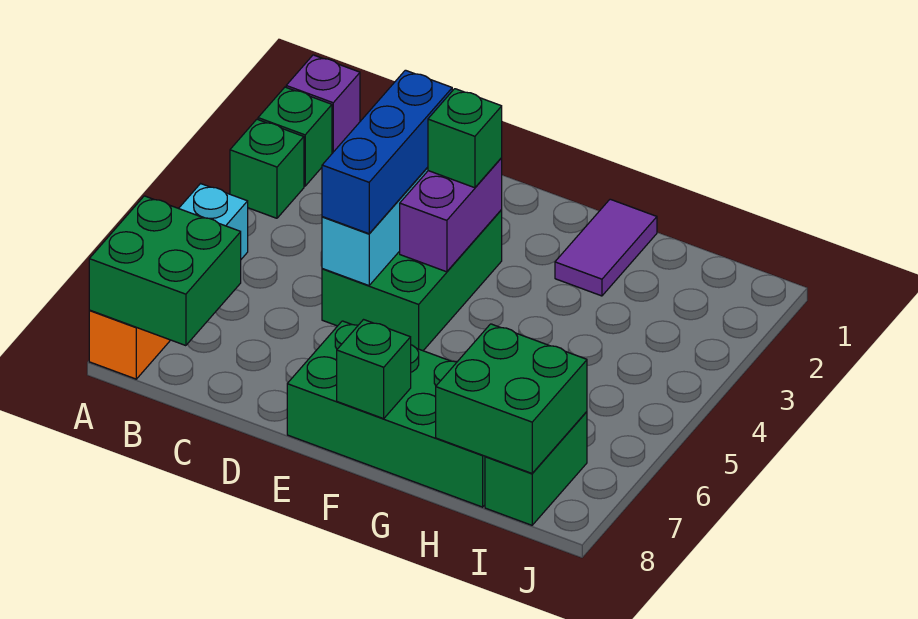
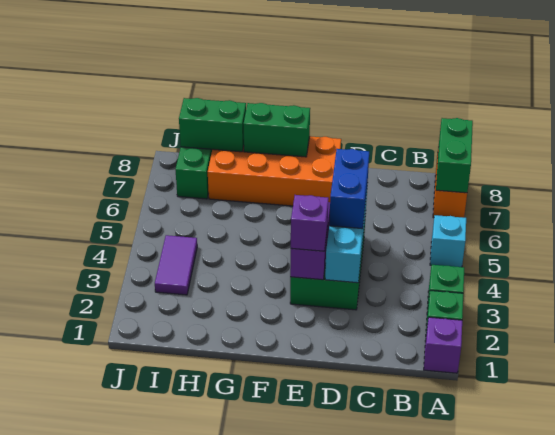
green 2x2 brick [89,196,241,346] -> green 1x2 brick [436,118,473,193]
blue 1x3 brick [322,70,452,234] -> blue 1x2 brick [329,149,369,229]
green 1x1 brick [428,89,502,188] -> purple 1x1 brick [291,195,329,251]
green 2x4 brick [287,321,485,507] -> orange 2x4 brick [208,136,341,206]
green 1x1 brick [337,320,411,419] -> green 1x2 brick [244,103,310,157]
purple 1x2 tile [555,199,657,296] -> purple 1x2 tile moved to [155,235,197,295]
green 2x2 brick [436,324,587,473] -> green 1x2 brick [179,98,246,152]

